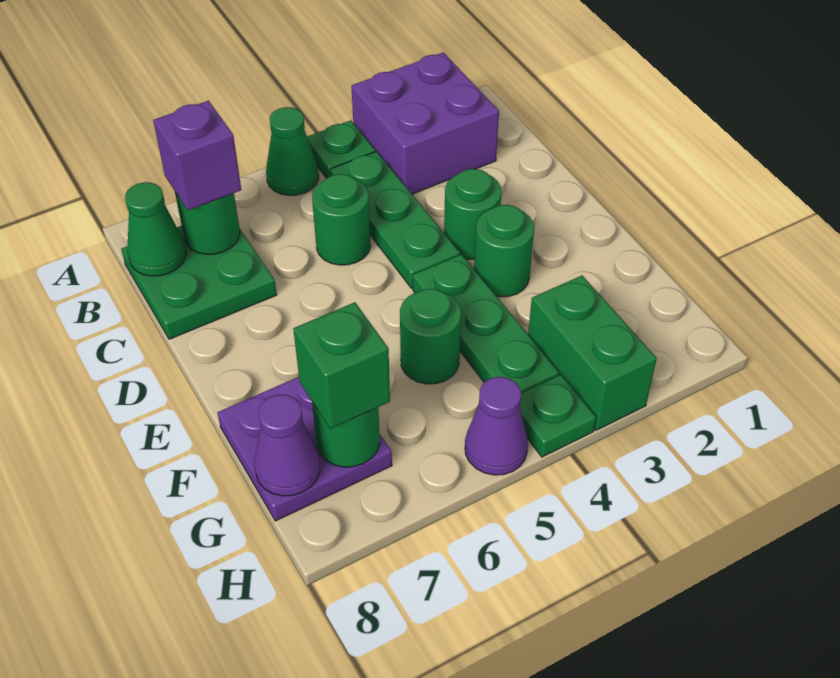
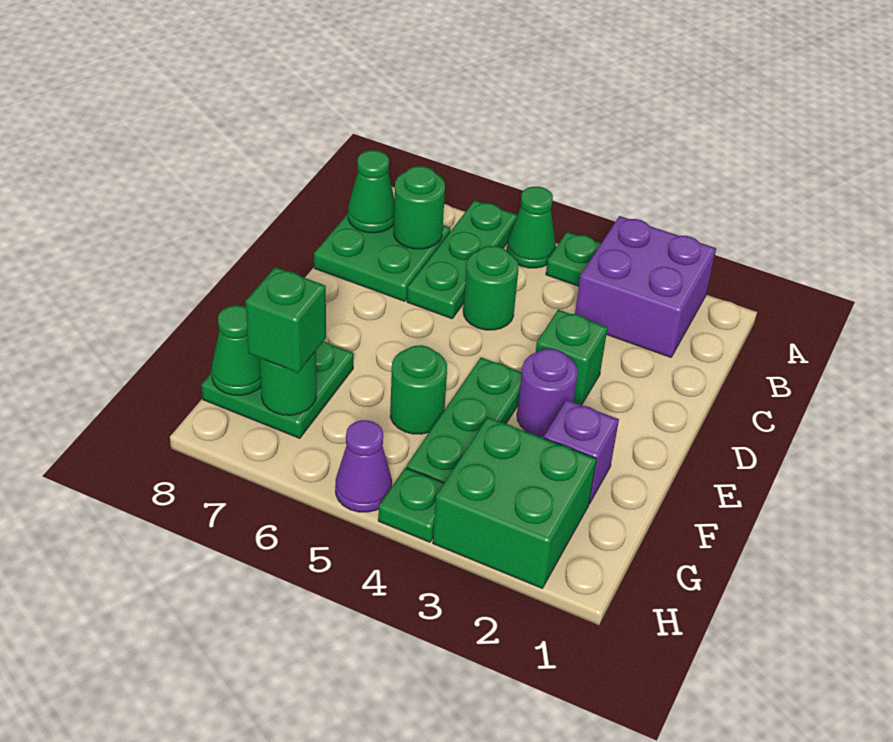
green 1x3 plate [330,151,460,288] -> green 1x3 plate moved to [407,200,518,319]
purple 1x1 brick [153,101,241,210] -> purple 1x1 brick moved to [544,400,619,504]
green 1x1 round brick [444,169,502,260] -> green 1x1 brick [536,309,608,405]
green 1x1 round brick [474,205,534,297] -> purple 1x1 round brick [517,349,578,437]
purple 2x2 plate [217,377,392,521] -> green 2x2 plate [202,341,354,438]
green 1x2 brick [528,276,657,430] -> green 2x2 brick [433,417,596,588]
purple 1x1 cone [255,395,320,496] -> green 1x1 cone [211,306,261,395]

